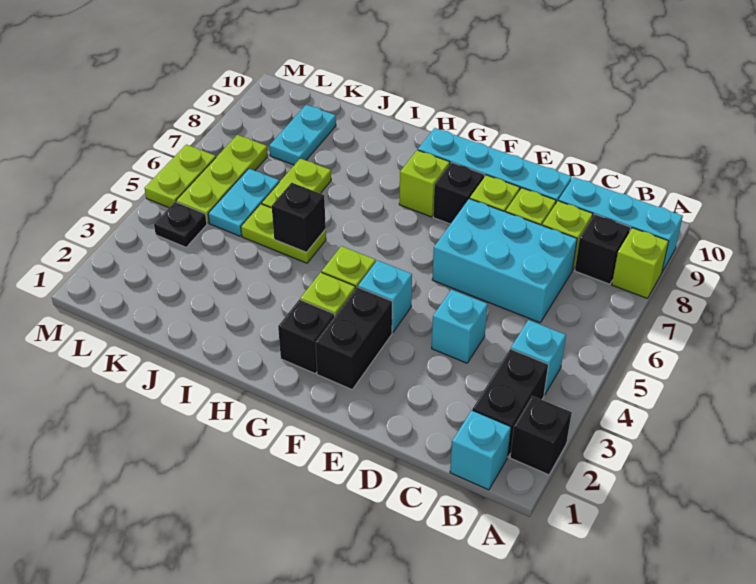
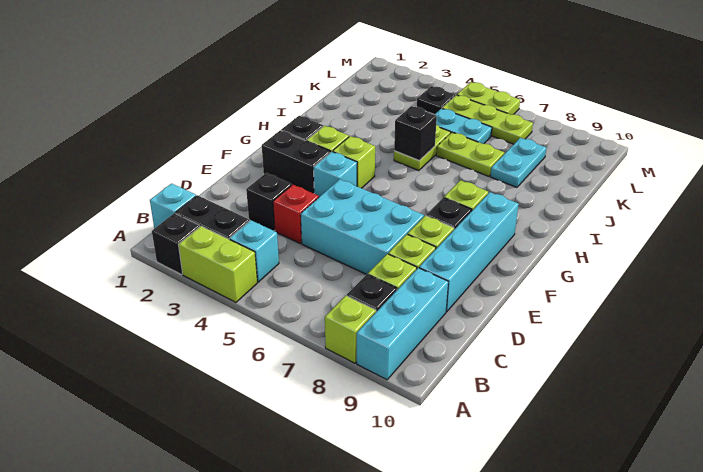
none -> lime 1x2 brick [178,226,257,302]
cyan 2x3 brick [432,199,577,323] -> cyan 2x3 brick turned to [301,179,424,275]
none -> black 1x1 brick [246,173,291,231]
cyan 1x1 brick [432,290,487,363] -> red 1x1 brick [273,185,319,244]
cyan 1x2 plate [269,105,336,165] -> cyan 1x2 plate turned to [490,138,546,187]

